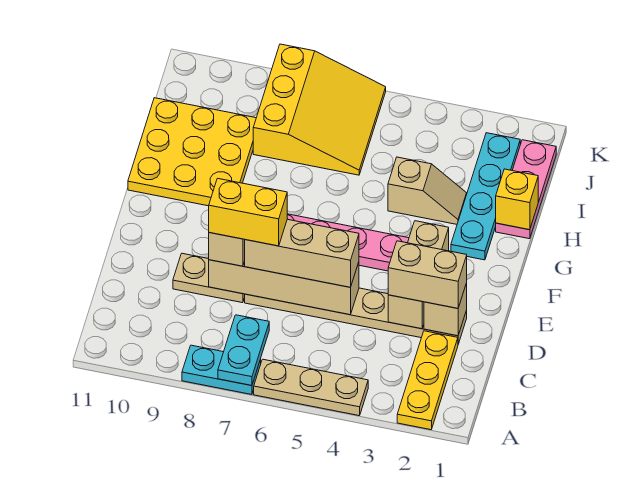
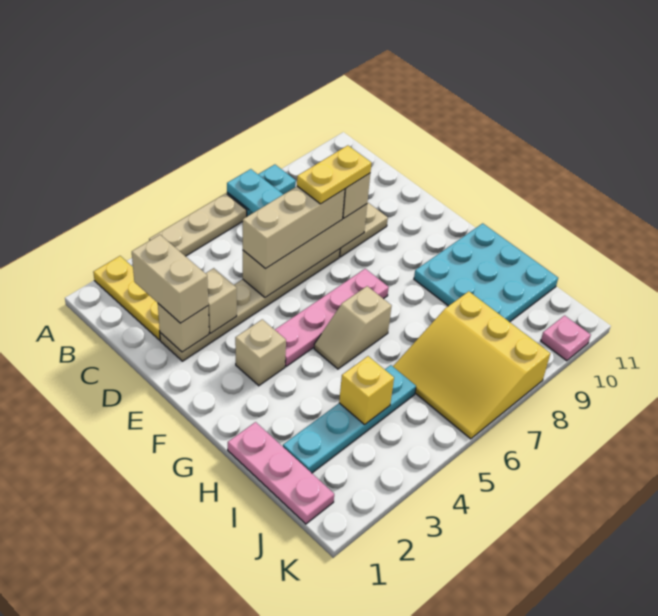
tan 1x2 brick [388,241,467,308] -> tan 1x2 brick turned to [132,235,208,323]
yellow 1x2 brick [209,178,287,246] -> yellow 1x2 plate [297,145,371,204]
cyan 1x4 plate [451,133,520,260] -> cyan 1x4 plate turned to [283,365,416,473]
yellow 3x3 plate [128,98,256,206] -> cyan 3x3 plate [414,223,558,322]
yellow 1x1 brick [496,169,538,230] -> yellow 1x1 brick moved to [339,356,394,425]
tan 1x2 slope [388,157,467,224] -> tan 1x2 slope moved to [314,286,392,369]
none -> pink 1x1 plate [541,316,591,361]

